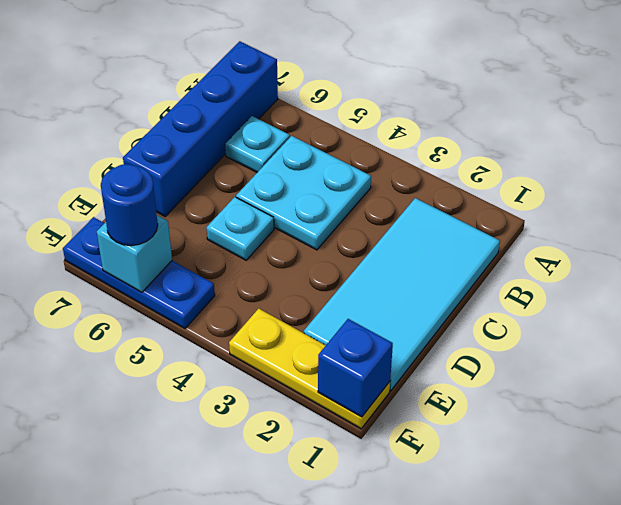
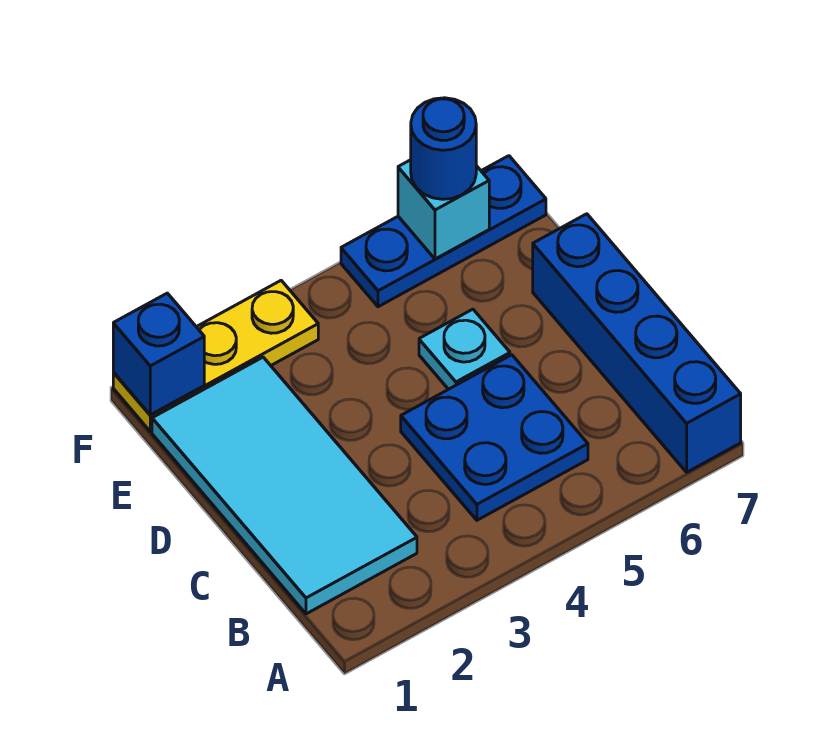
cyan 2x2 plate [236,136,371,250] -> blue 2x2 plate [401,355,588,520]
cyan 1x1 plate [225,116,290,172] -> none

